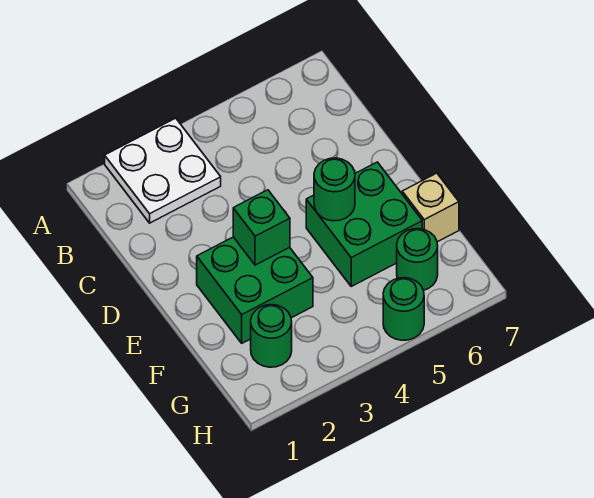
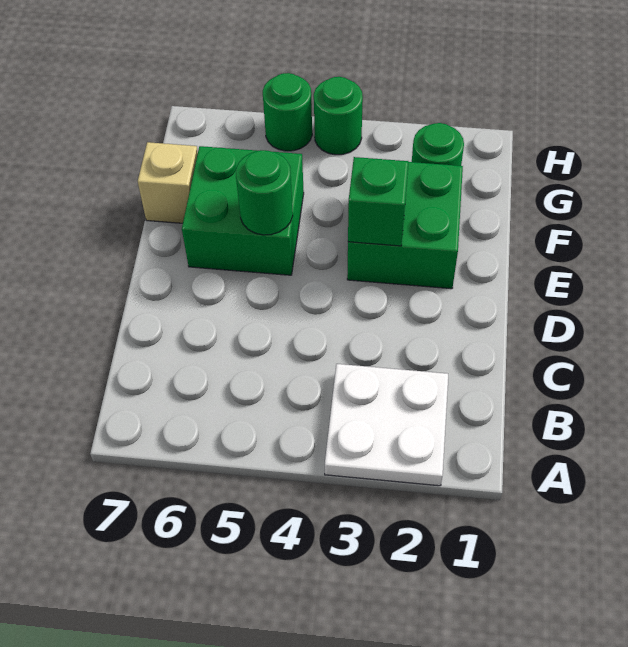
green 1x1 round brick [397,229,438,290] -> green 1x1 round brick moved to [314,77,363,155]

